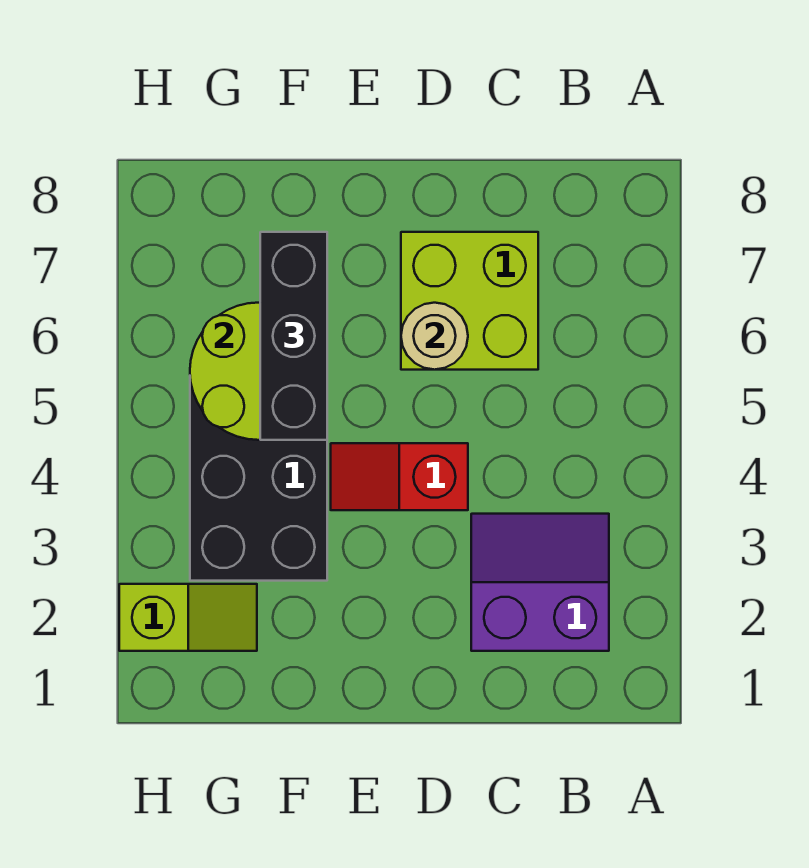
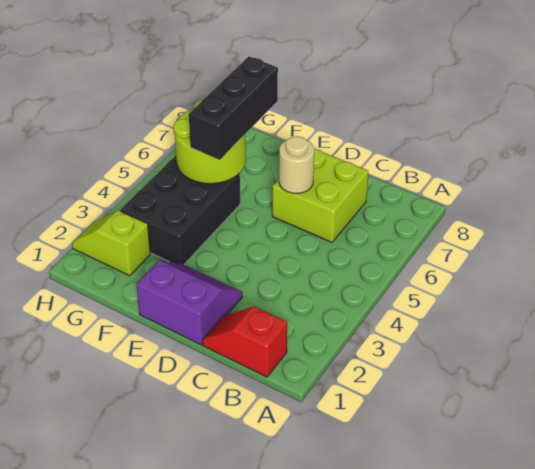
purple 2x2 slope [471,514,609,651] -> purple 2x2 slope moved to [136,261,242,345]
red 1x2 slope [331,443,468,510] -> red 1x2 slope moved to [202,306,287,377]
lime 1x2 slope [119,584,257,651] -> lime 1x2 slope turned to [72,210,151,276]

